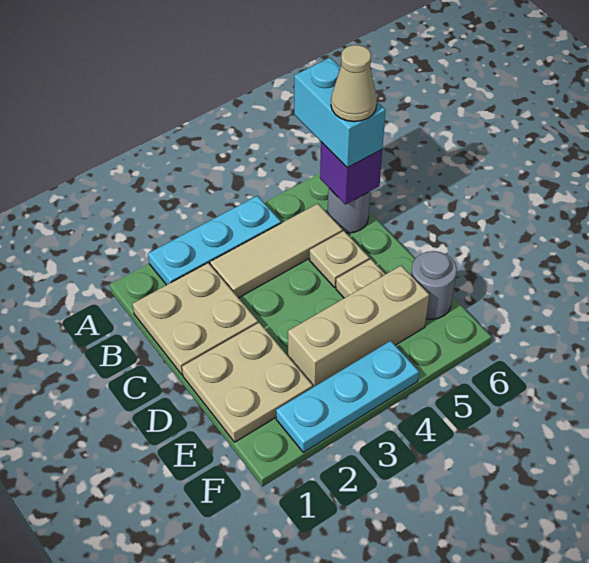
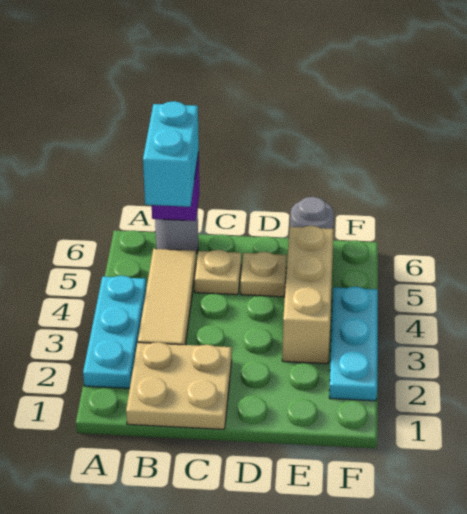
cyan 1x2 brick [294,58,386,168] -> cyan 1x2 brick turned to [143,101,199,207]
tan 1x1 cone [331,45,377,122] -> none
tan 2x2 plate [182,323,313,442] -> none

